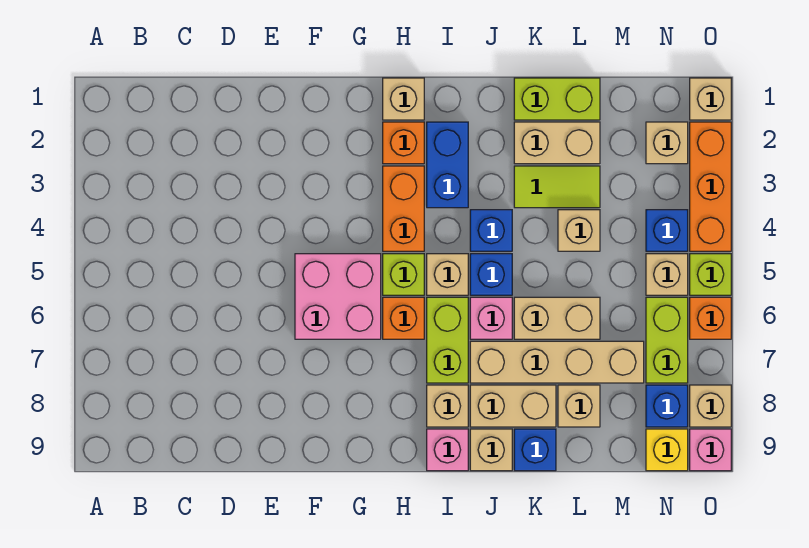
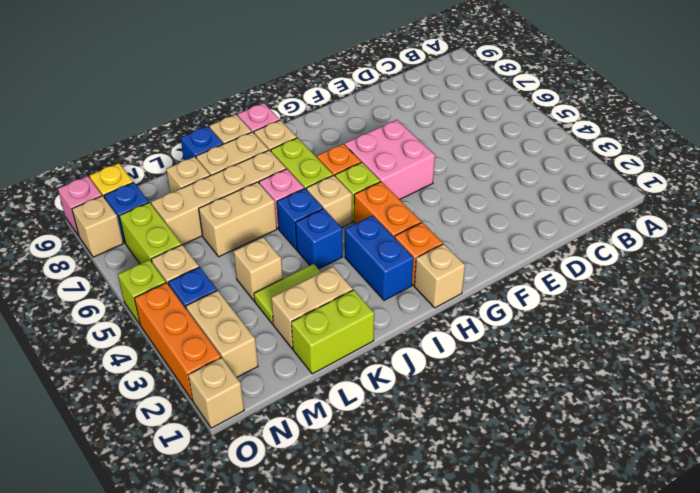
tan 1x1 brick [646,122,688,164] -> tan 1x2 brick [186,290,258,377]
orange 1x1 brick [690,297,731,339] -> none

